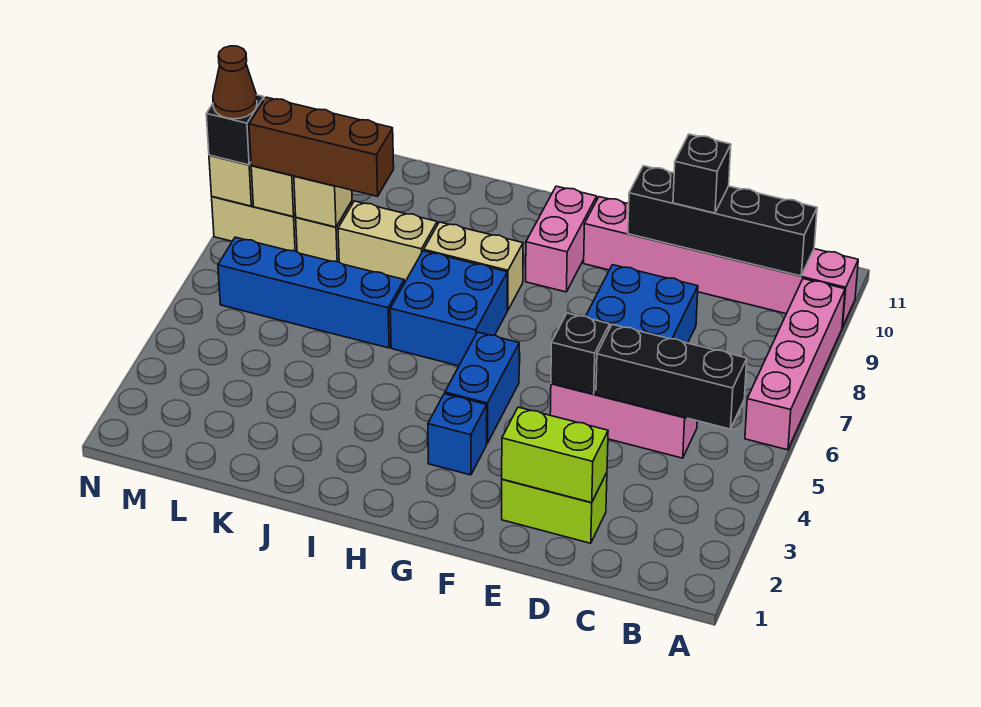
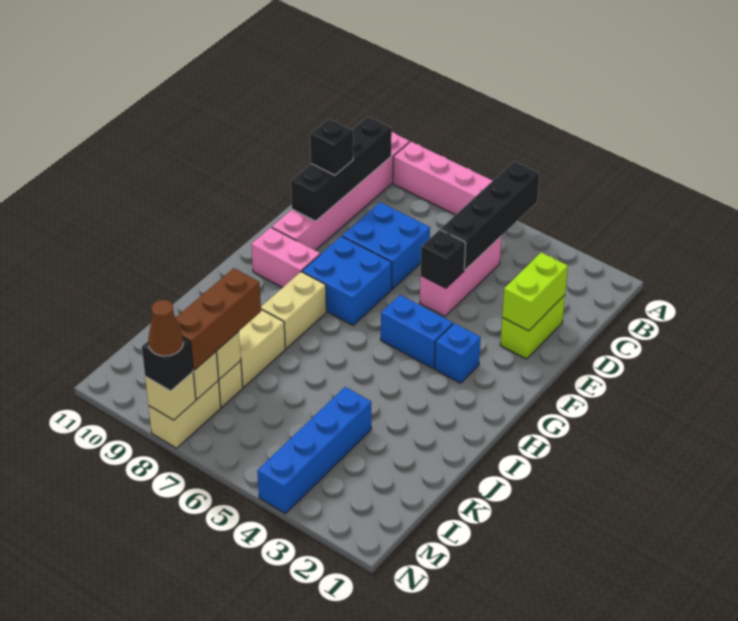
black 1x3 brick [596,324,747,429] -> black 1x4 brick [441,161,540,270]
blue 2x2 brick [390,251,507,366] -> blue 2x2 brick moved to [302,236,392,325]
blue 1x4 brick [218,237,404,348] -> blue 1x4 brick moved to [257,387,371,514]

